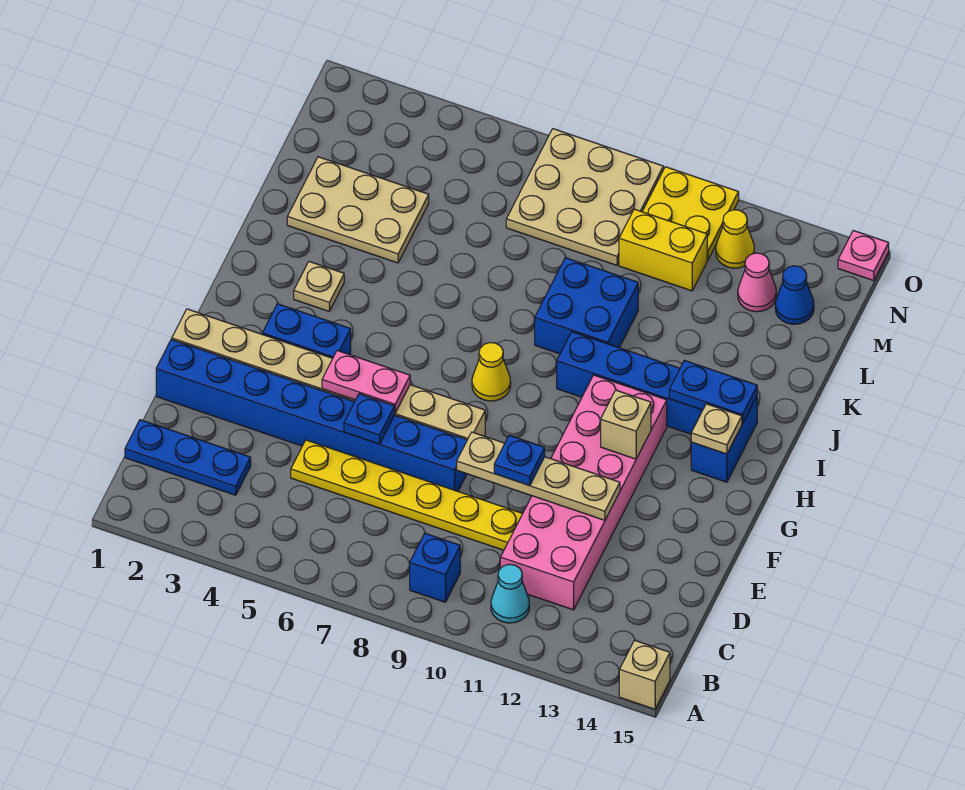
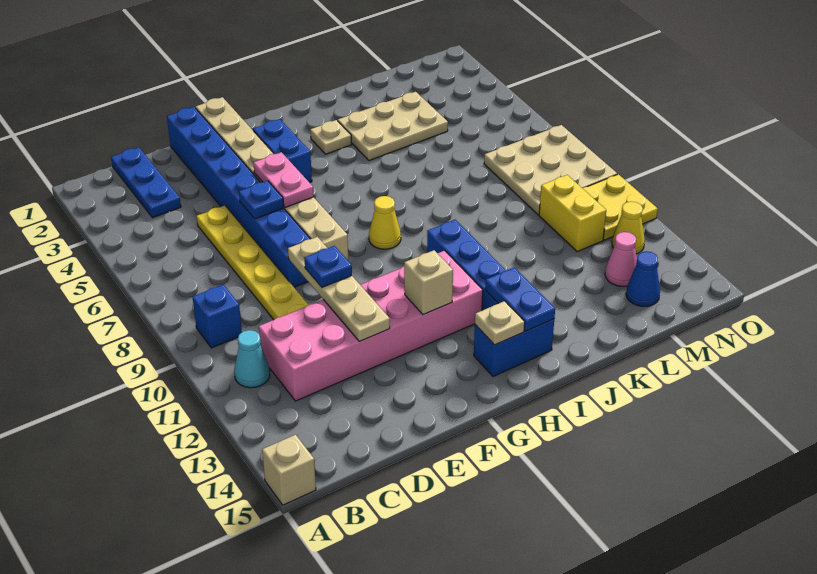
blue 2x2 brick [535,258,638,354] -> none
tan 2x3 plate [287,157,429,263] -> tan 2x3 plate turned to [338,92,448,160]
pink 1x1 plate [838,231,889,281] -> none

